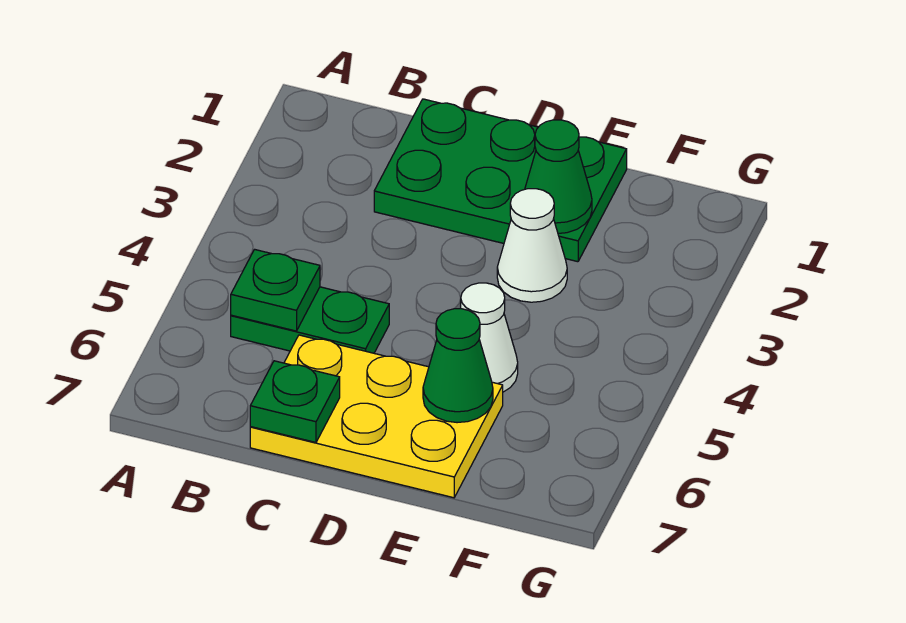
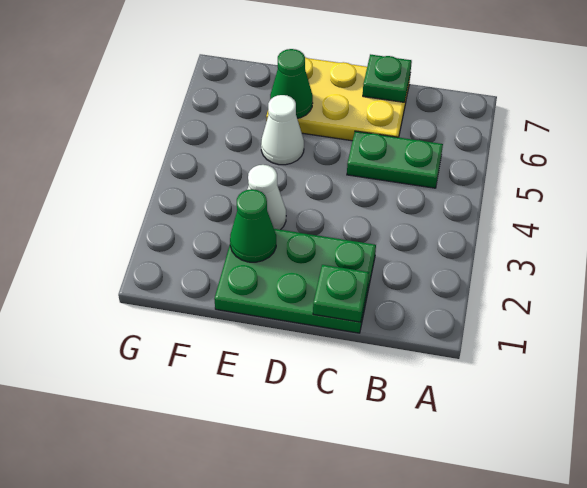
green 1x1 plate [231,249,320,331] -> green 1x1 plate moved to [313,265,369,322]

